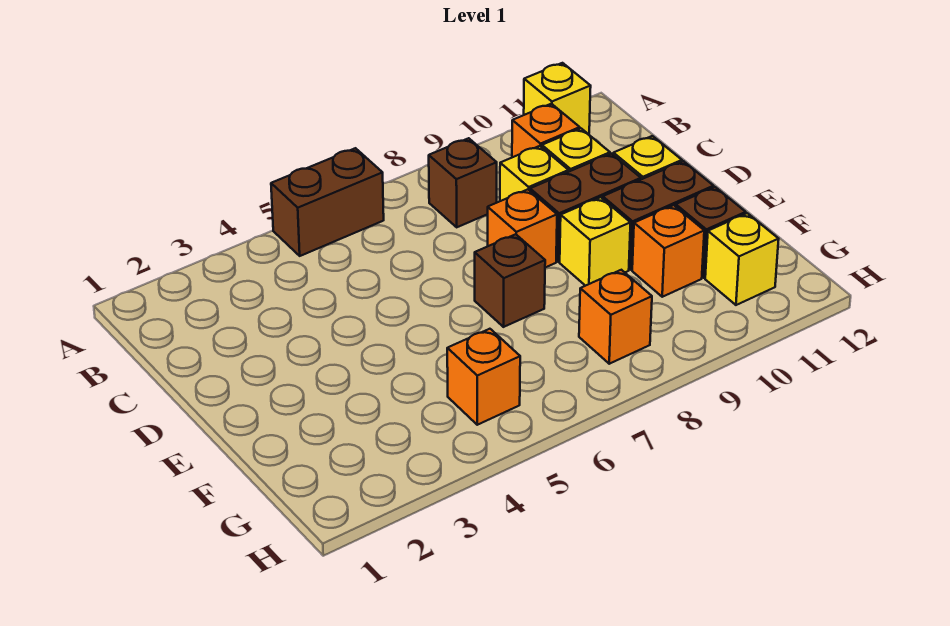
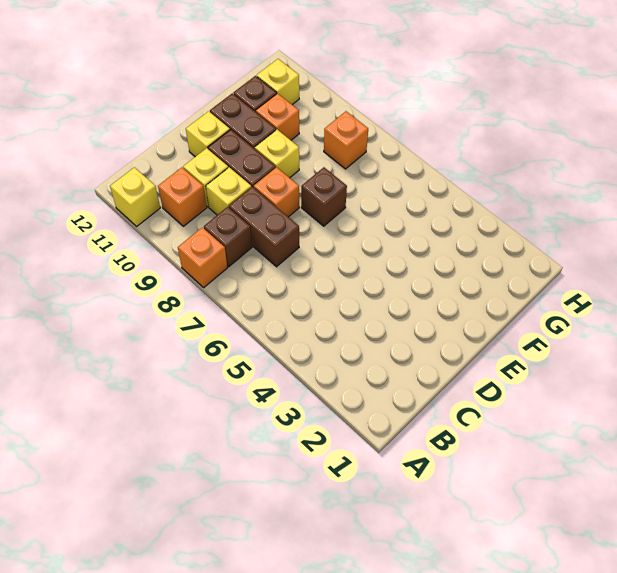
brown 1x2 brick [271,148,384,256] -> brown 1x2 brick moved to [229,187,299,267]
orange 1x1 brick [447,329,520,425] -> orange 1x1 brick moved to [178,227,227,287]

